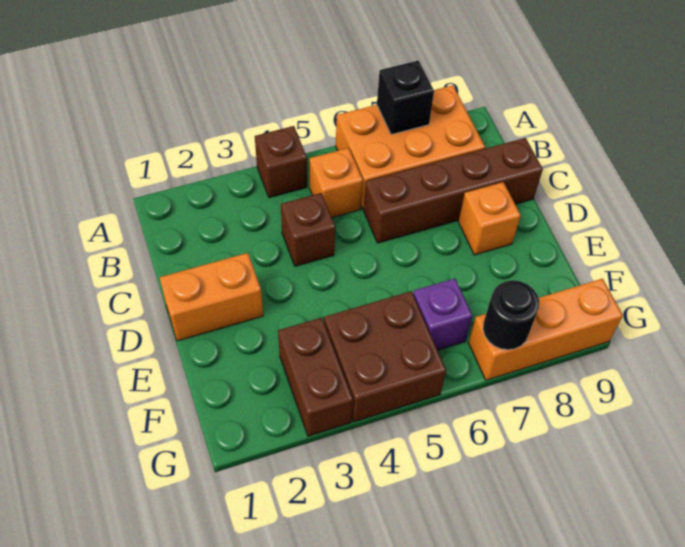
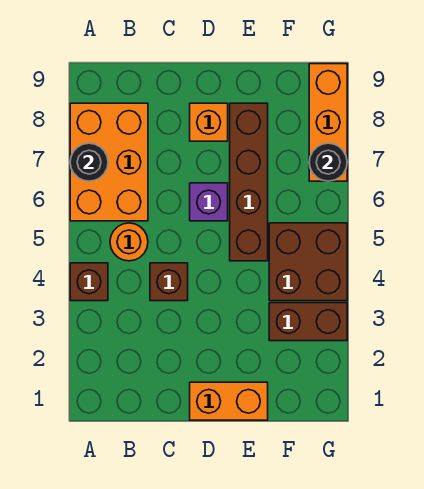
black 1x1 brick [377,61,434,135] -> black 1x1 round brick [70,143,108,181]
orange 1x1 brick [309,148,363,217] -> orange 1x1 round brick [110,223,148,261]
brown 1x4 brick [363,138,543,243] -> brown 1x4 brick moved to [230,103,268,261]
orange 1x2 brick [160,253,263,341] -> orange 1x2 brick turned to [190,382,268,420]
purple 1x1 brick [413,279,473,350] -> purple 1x1 brick moved to [190,183,228,221]

